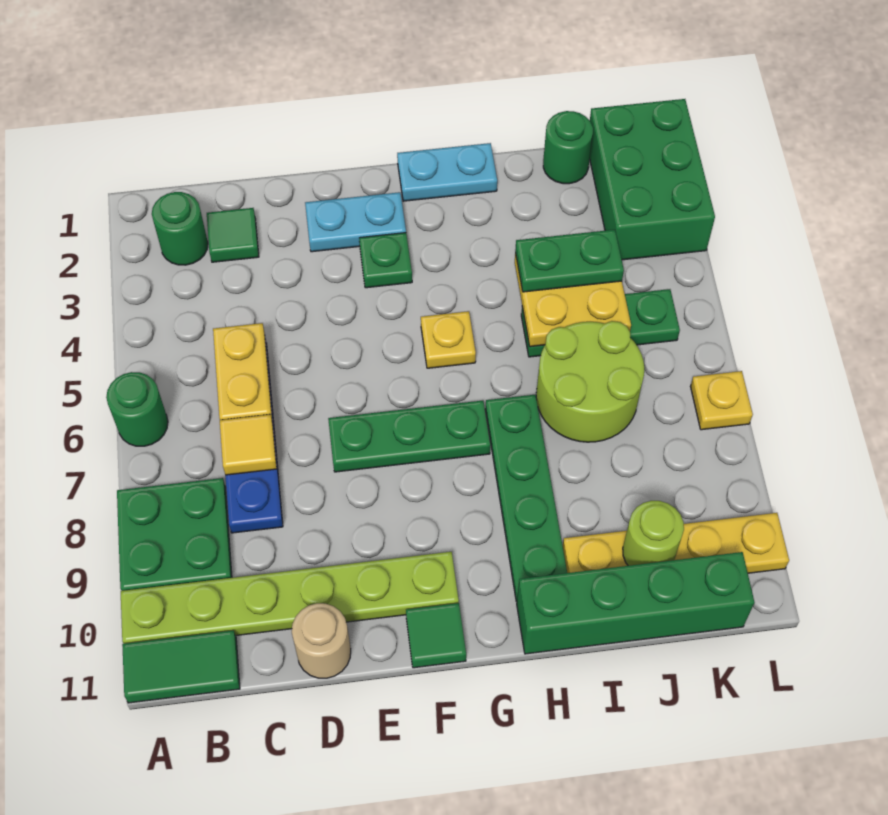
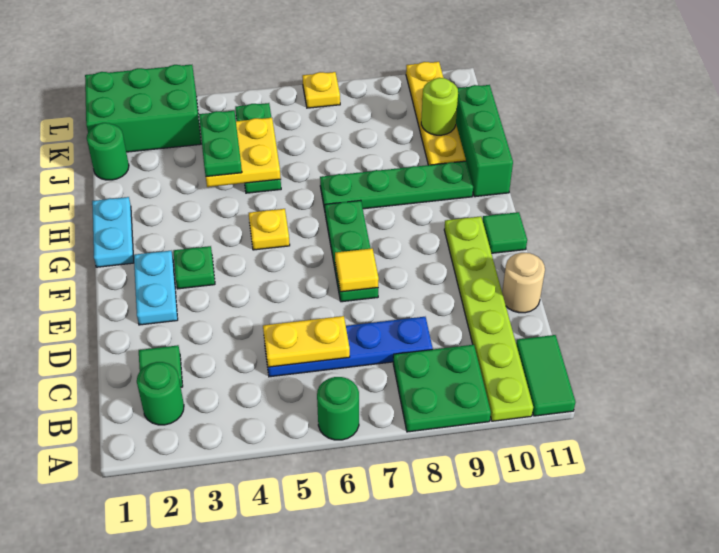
yellow 1x1 tile [220,414,277,475] -> yellow 1x1 tile moved to [335,248,379,292]
green 1x4 brick [517,552,755,654] -> green 1x3 brick [456,85,513,197]
lime 2x2 round brick [536,321,644,442] -> none

